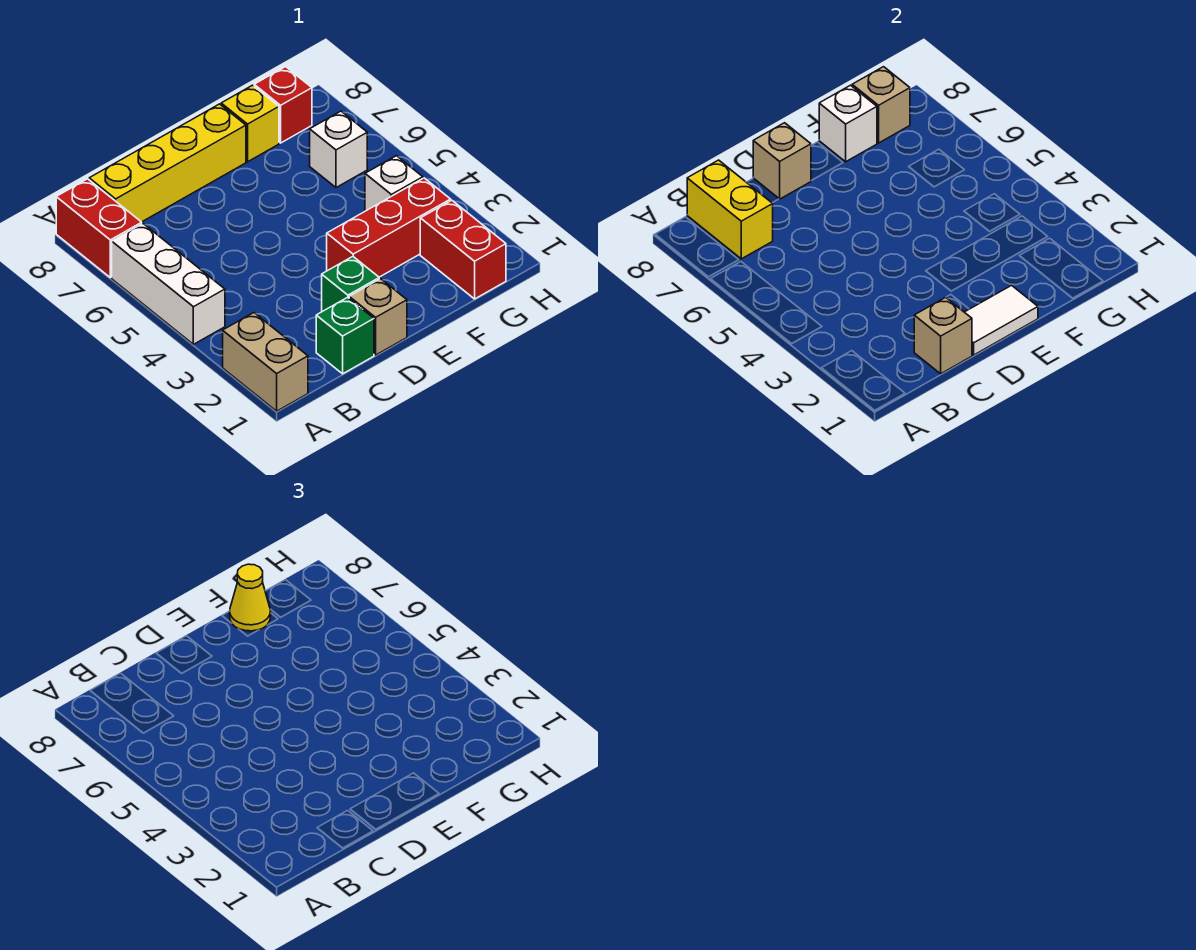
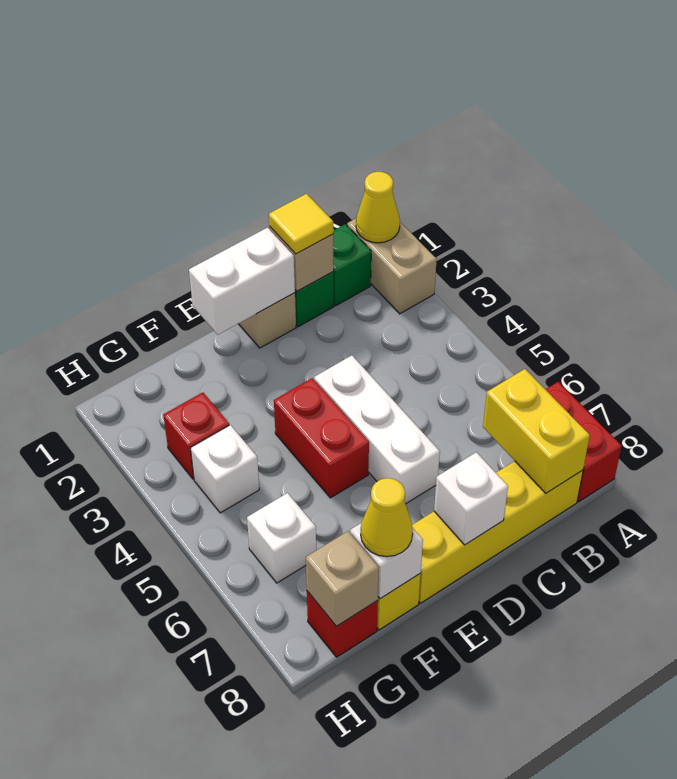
none -> yellow 1x1 cone [356,172,400,243]
white 1x3 brick [112,224,225,344] -> white 1x3 brick moved to [314,355,440,504]
none -> yellow 1x1 tile [269,194,333,254]
white 1x2 tile [965,285,1038,355] -> white 1x2 brick [189,228,295,335]
green 1x1 brick [322,257,379,312] -> green 1x1 brick moved to [333,224,371,306]
tan 1x1 brick [753,123,811,199] -> white 1x1 brick [434,452,508,545]
red 1x3 brick [327,178,451,277] -> red 1x1 brick [163,392,229,479]
red 1x2 brick [420,200,506,299] -> red 1x2 brick moved to [274,378,369,498]

